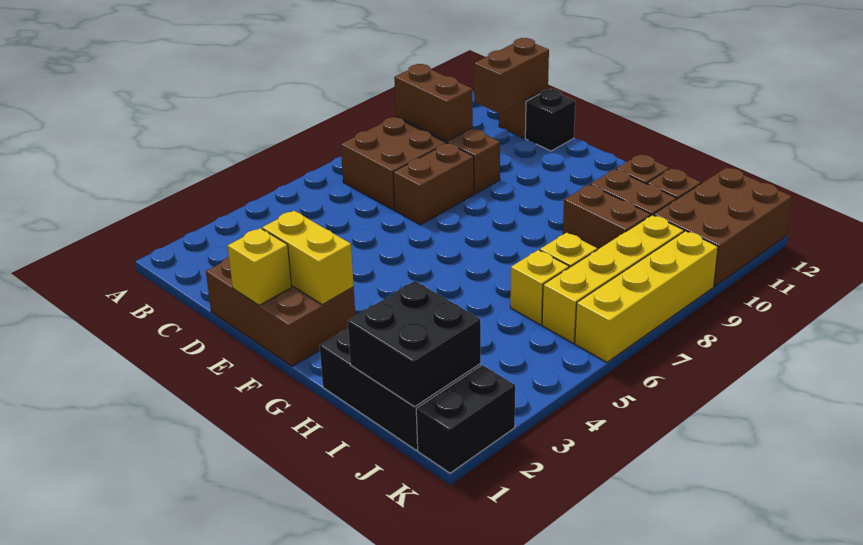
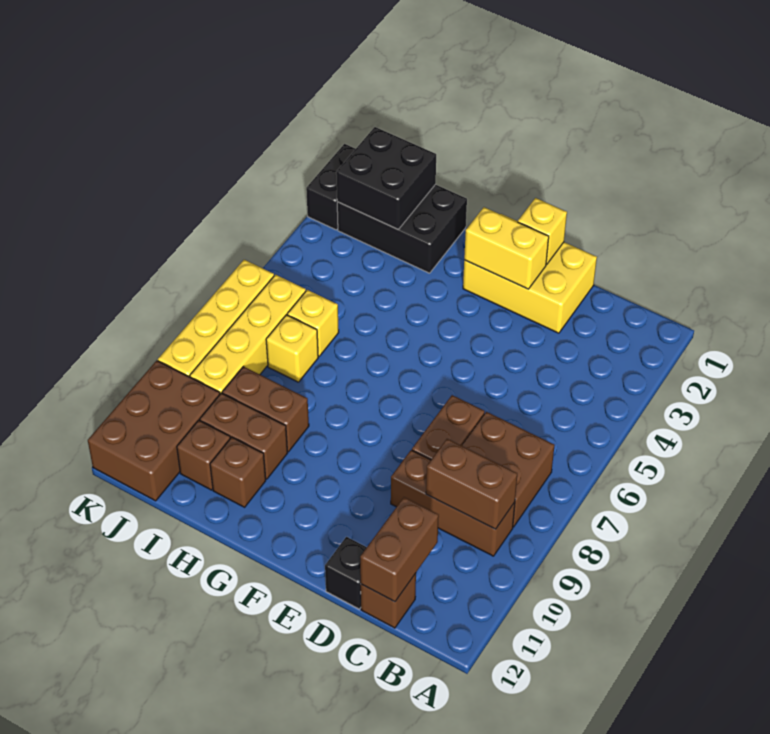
brown 2x3 brick [206,257,355,367] -> yellow 2x3 brick [463,214,597,333]

